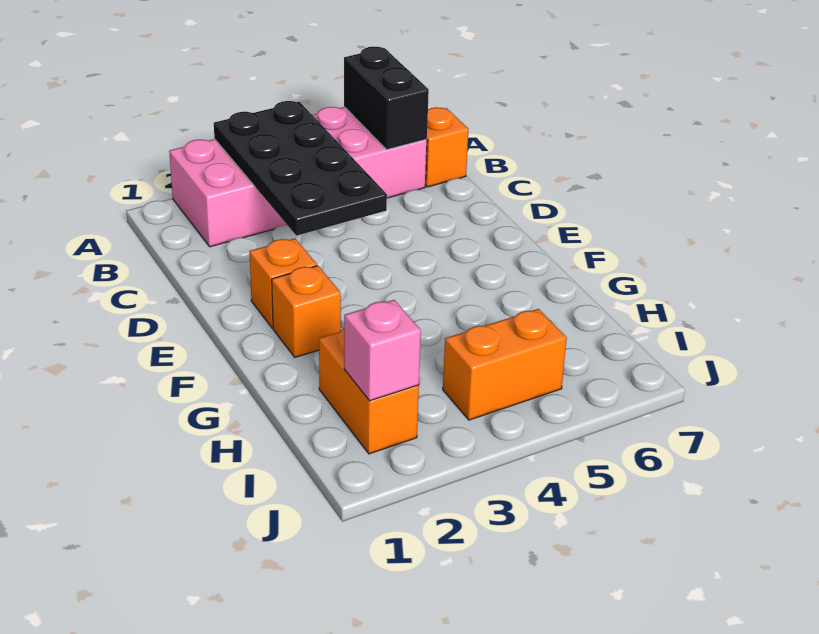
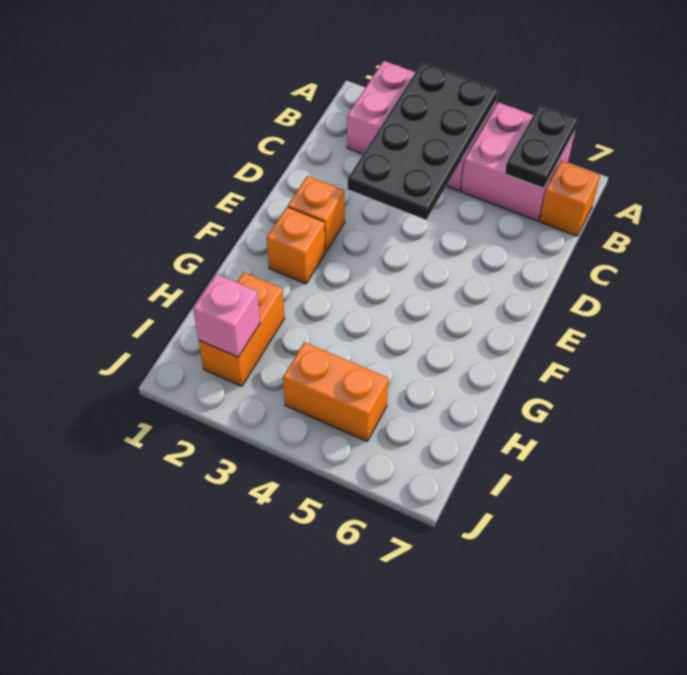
black 1x2 brick [344,47,429,150] -> black 1x2 plate [505,105,577,189]

